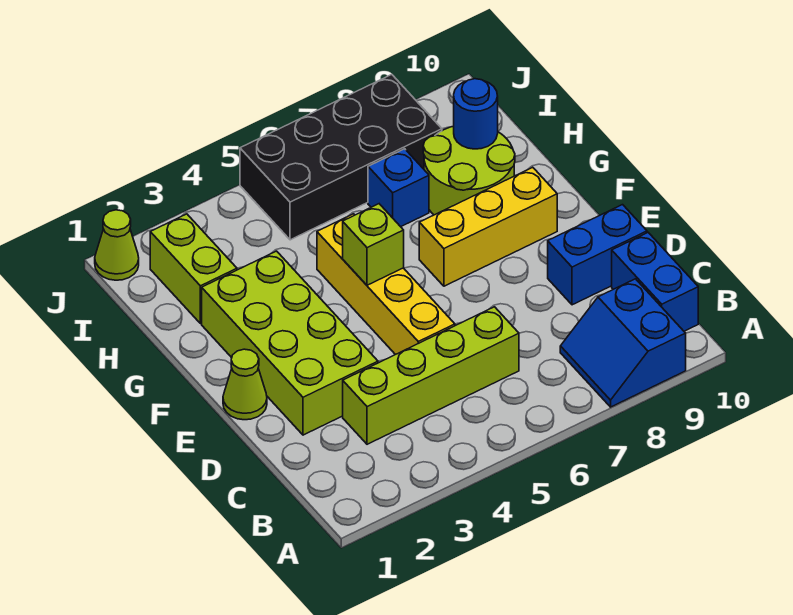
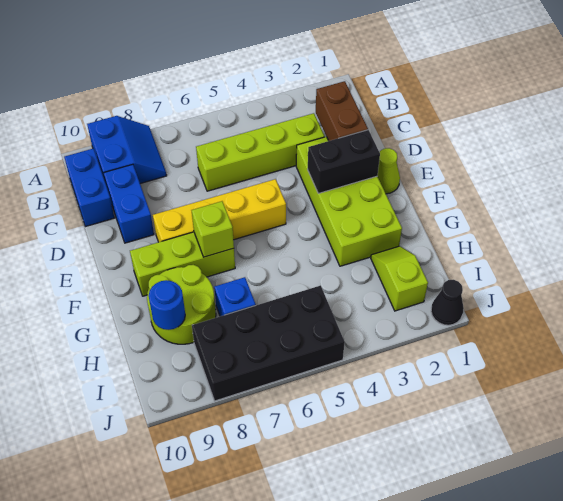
none -> brown 1x2 brick [316,81,368,141]
yellow 1x4 brick [317,214,455,355] -> yellow 1x4 brick turned to [153,179,286,242]
blue 1x2 brick [548,205,647,305] -> blue 1x2 brick turned to [104,164,154,243]
none -> black 1x2 brick [308,130,380,193]
lime 1x1 brick [343,204,404,285] -> lime 1x1 brick moved to [191,201,234,257]
yellow 1x3 brick [419,167,557,286] -> lime 1x3 brick [130,232,235,296]
lime 1x2 brick [150,214,237,324] -> lime 1x2 slope [371,246,428,311]
lime 1x1 cone [95,210,139,280] -> black 1x1 cone [431,280,464,325]

